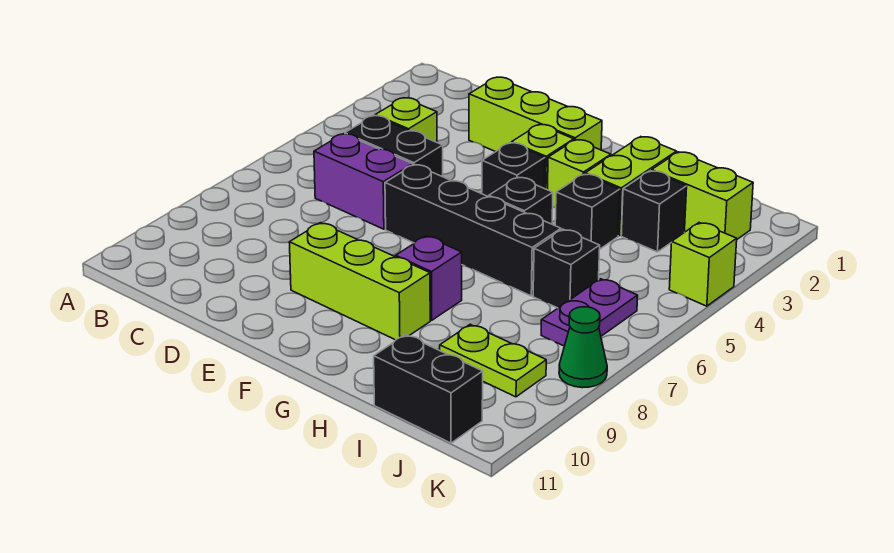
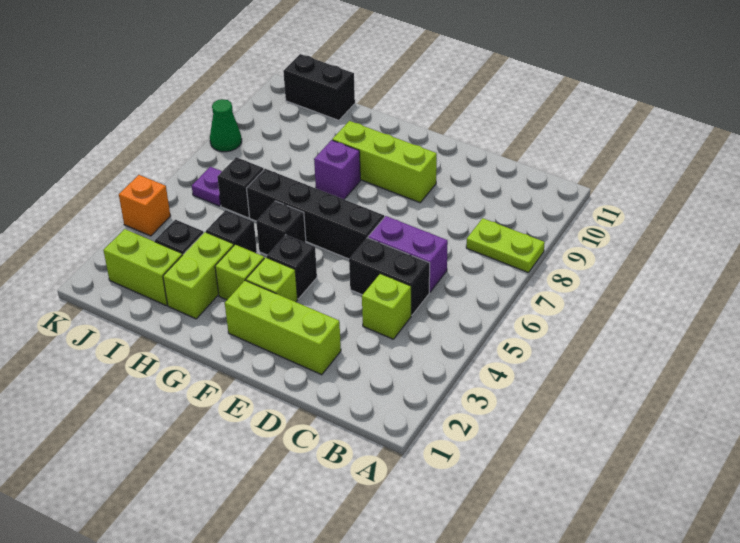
lime 1x2 plate [440,324,546,397] -> lime 1x2 plate moved to [466,218,545,273]
purple 1x2 plate [541,279,638,346] -> purple 1x1 plate [192,167,222,206]
lime 1x1 brick [669,223,737,306] -> orange 1x1 brick [119,175,170,236]

